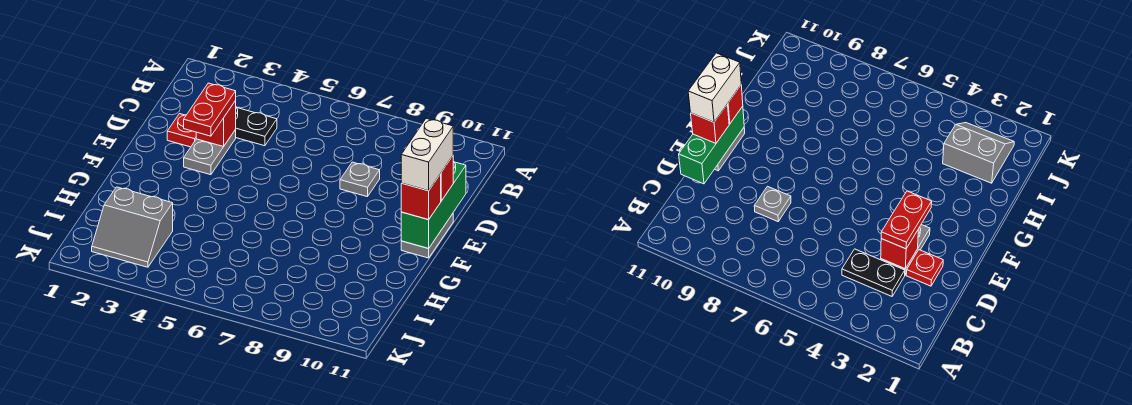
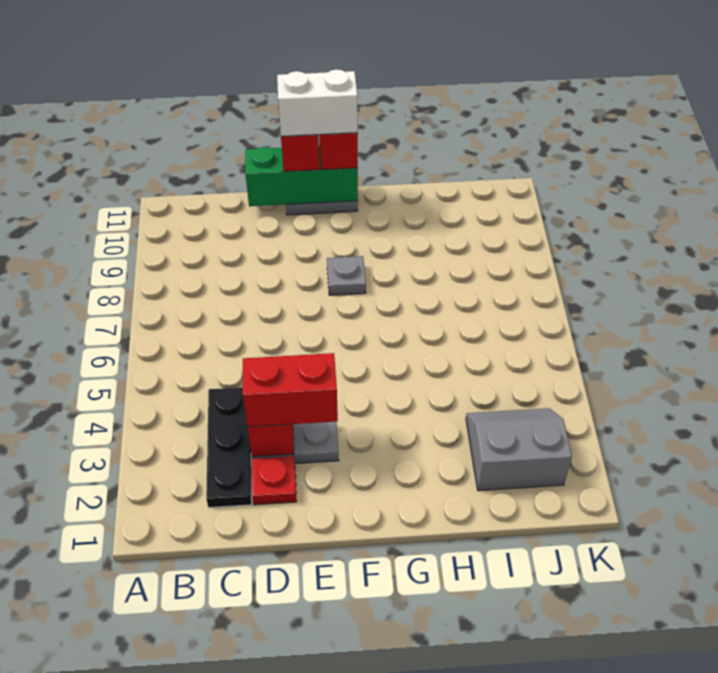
black 1x2 plate [235,108,277,146] -> black 1x3 plate [206,387,251,508]
red 1x2 plate [184,83,236,136] -> red 1x2 brick [243,353,338,427]
grey 1x1 plate [340,162,380,197] -> grey 1x1 plate moved to [327,256,366,295]
grey 2x2 slope [92,187,173,267] -> grey 2x2 slope turned to [466,408,572,491]

